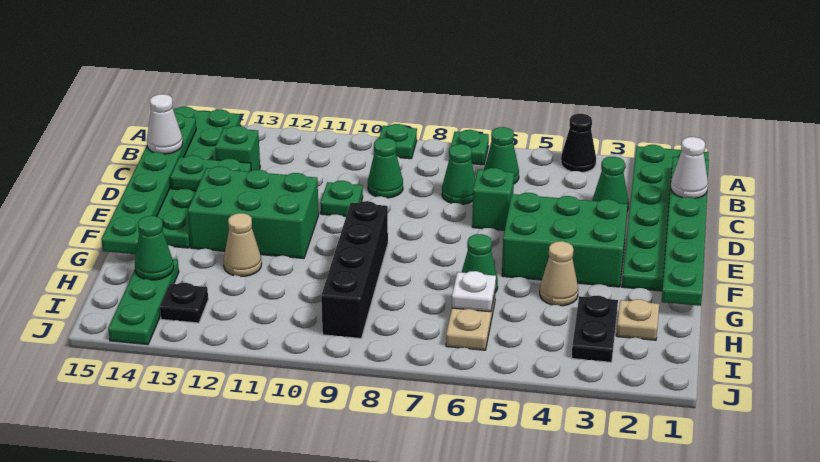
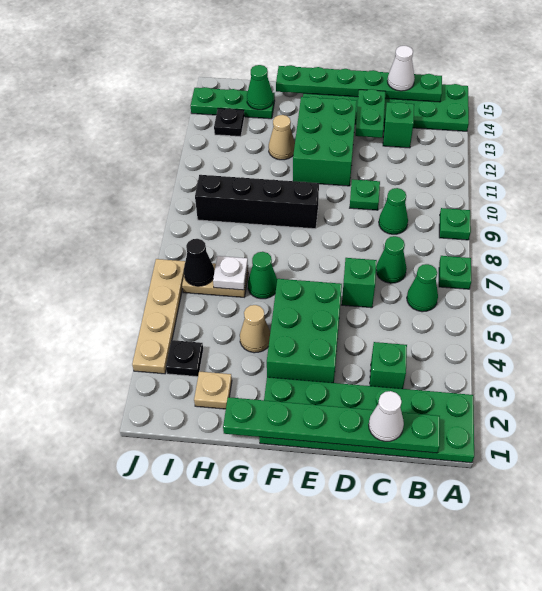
black 1x1 cone [561,114,596,172] -> black 1x1 cone moved to [184,239,214,286]
green 1x1 cone [592,157,629,211] -> green 1x1 brick [370,342,407,389]
black 1x2 plate [572,295,618,362] -> black 1x1 plate [166,340,203,377]
none -> tan 1x4 plate [132,259,185,374]

